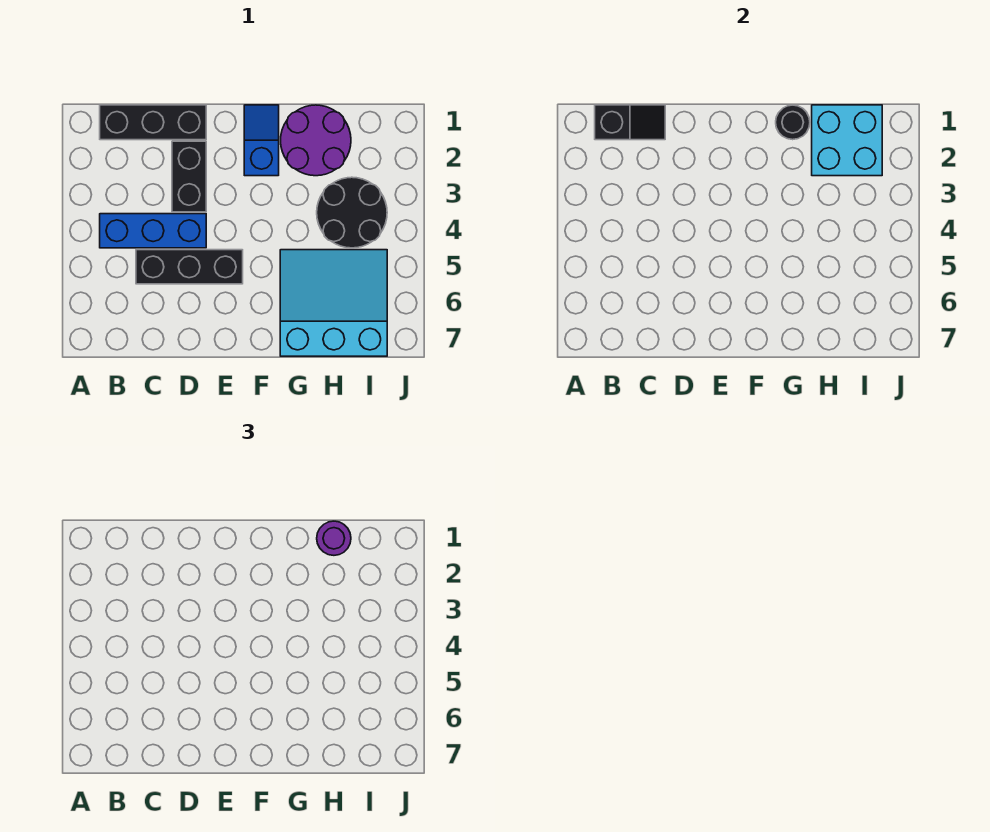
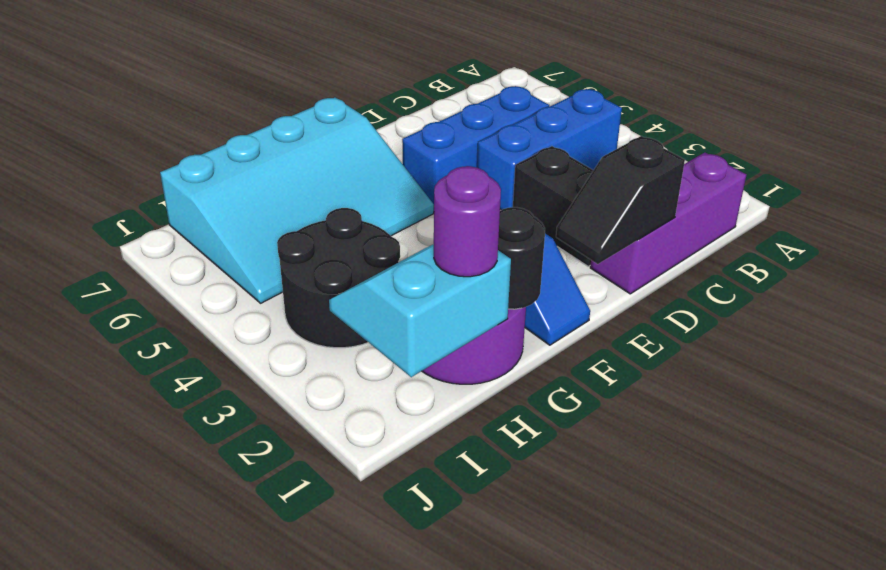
black 1x3 brick [100,105,206,140] -> purple 1x3 brick [590,153,746,294]
black 1x2 slope [595,105,665,140] -> black 1x2 slope moved to [556,136,685,264]
black 1x3 brick [136,250,243,284] -> blue 1x3 brick [402,86,549,204]
cyan 3x3 slope [280,250,387,356] -> cyan 3x4 slope [160,98,434,303]
cyan 2x2 brick [812,105,882,176] -> cyan 2x2 slope [329,244,511,377]

